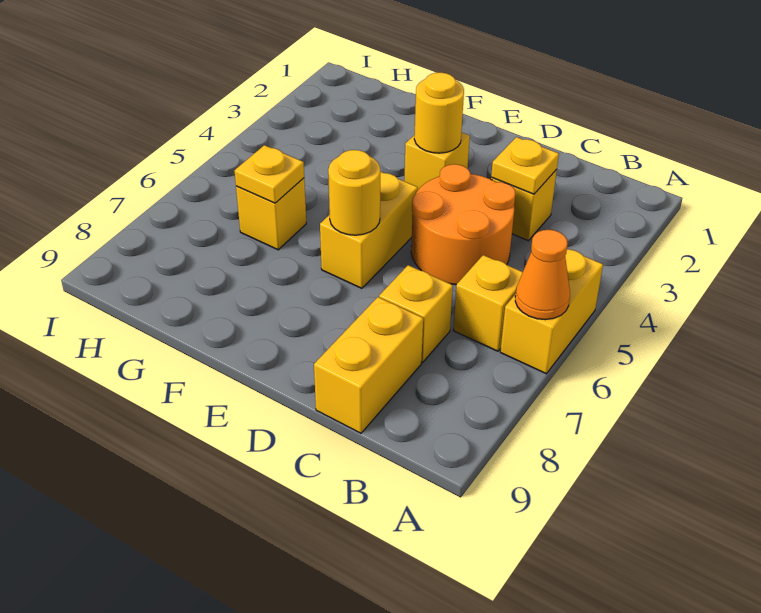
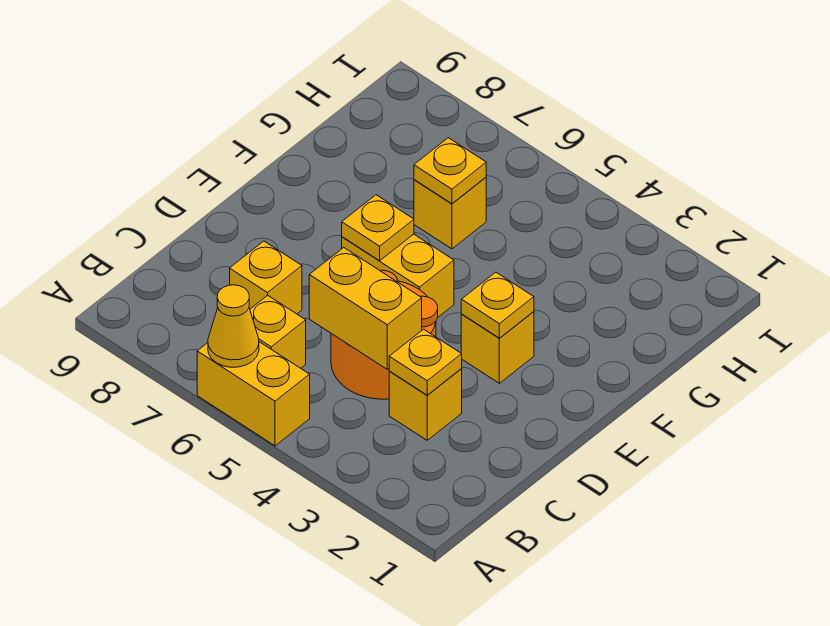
orange 1x1 cone [515,230,570,320] -> yellow 1x1 cone [208,285,259,367]
yellow 1x2 brick [314,297,423,433] -> yellow 1x2 brick moved to [309,248,422,369]
yellow 1x1 round brick [414,73,464,153] -> yellow 1x1 plate [461,272,534,338]
yellow 1x1 round brick [328,150,380,235] -> yellow 1x1 plate [342,195,414,261]

